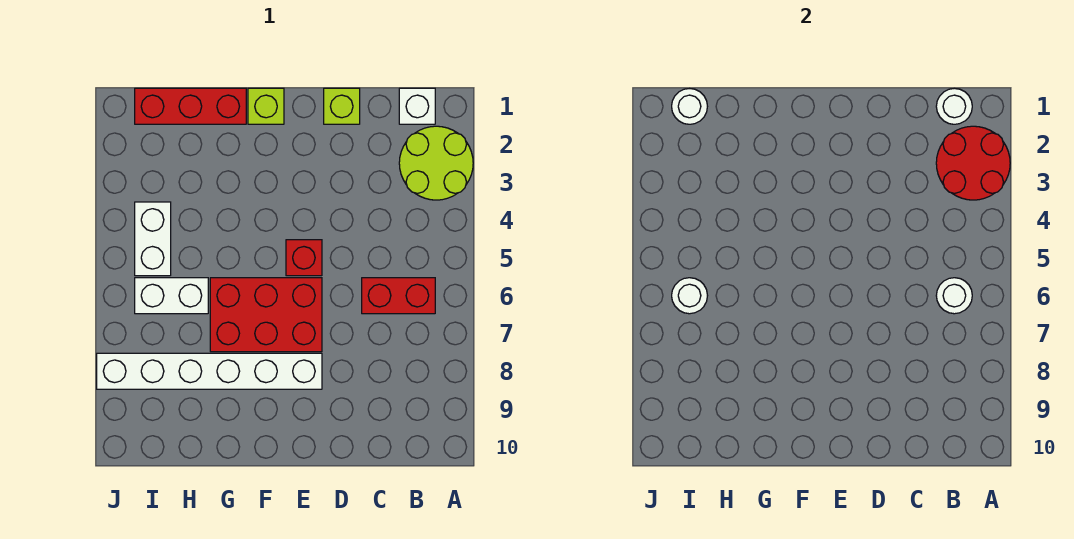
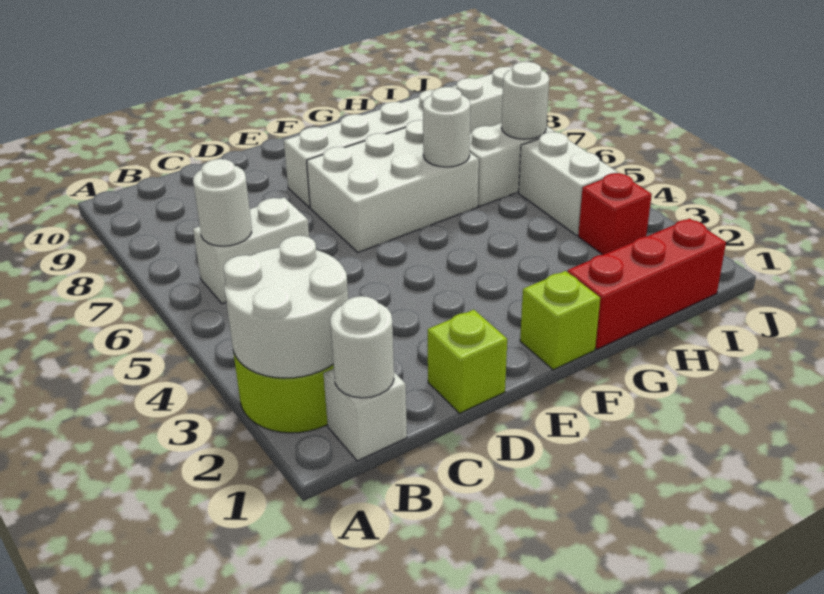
red 2x2 round brick [936,126,1010,200] -> white 2x2 round brick [224,236,348,378]
red 1x2 brick [362,278,435,314] -> white 1x2 brick [193,197,309,304]
red 1x1 brick [286,240,322,276] -> red 1x1 brick moved to [578,173,652,255]
red 2x3 brick [210,278,322,352] -> white 2x3 brick [307,120,479,252]
white 1x1 round brick [672,89,707,124] -> white 1x1 round brick moved to [423,87,470,167]

